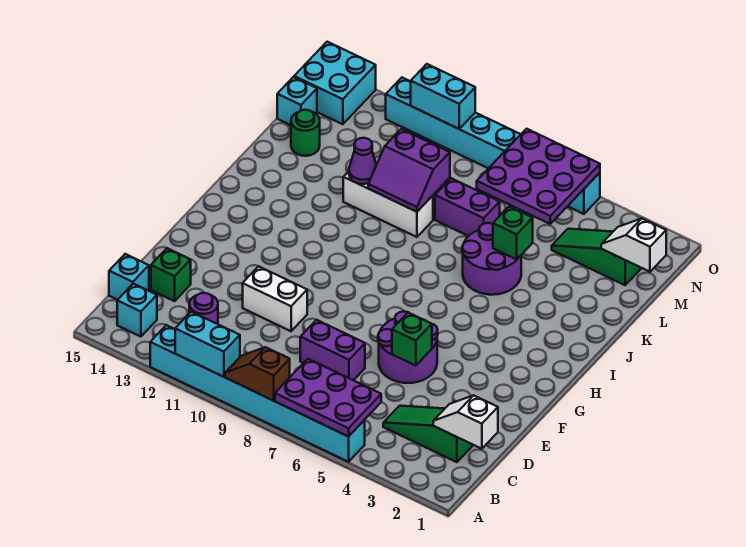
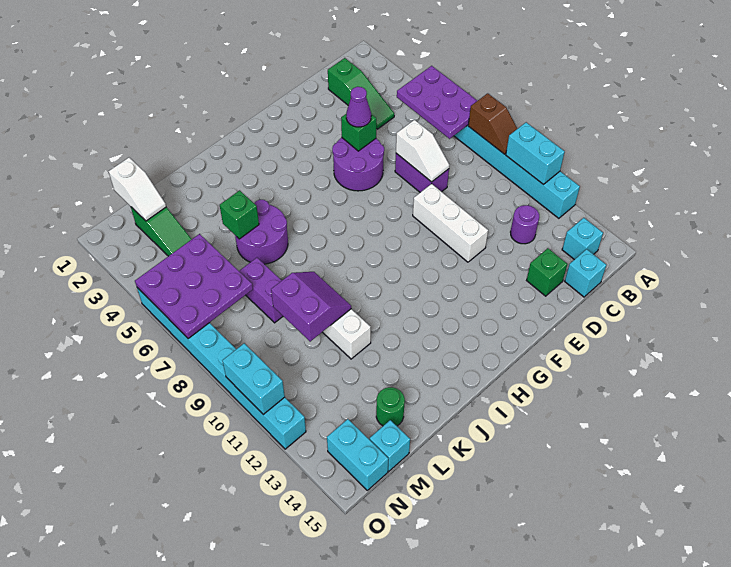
white 1x2 slope [433,395,498,449] -> white 1x2 slope moved to [396,120,449,182]
white 1x2 brick [243,266,307,331] -> white 1x3 brick [413,184,488,262]
purple 1x1 cone [349,138,376,184] -> purple 1x1 cone moved to [346,87,371,127]
cyan 2x2 brick [294,42,376,124] -> cyan 1x2 brick [327,419,388,490]

